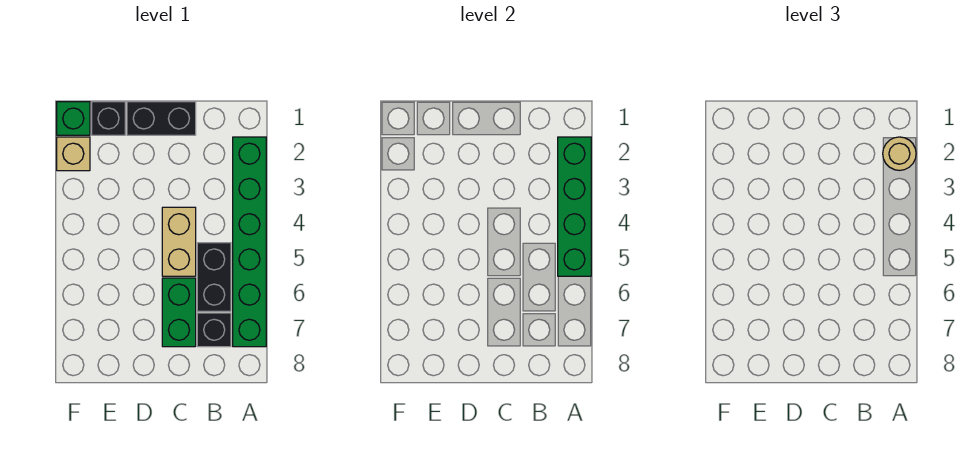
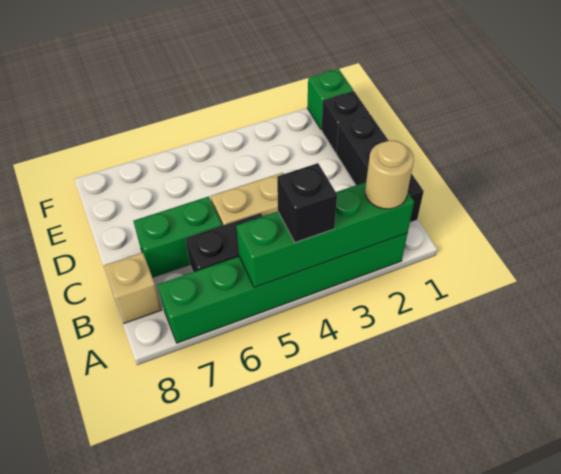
black 1x1 brick [197,313,231,347] -> black 1x1 brick moved to [277,163,337,243]
black 1x2 brick [127,102,196,135] -> black 1x3 brick [336,114,424,222]
tan 1x1 brick [57,137,90,171] -> tan 1x1 brick moved to [104,252,162,323]

